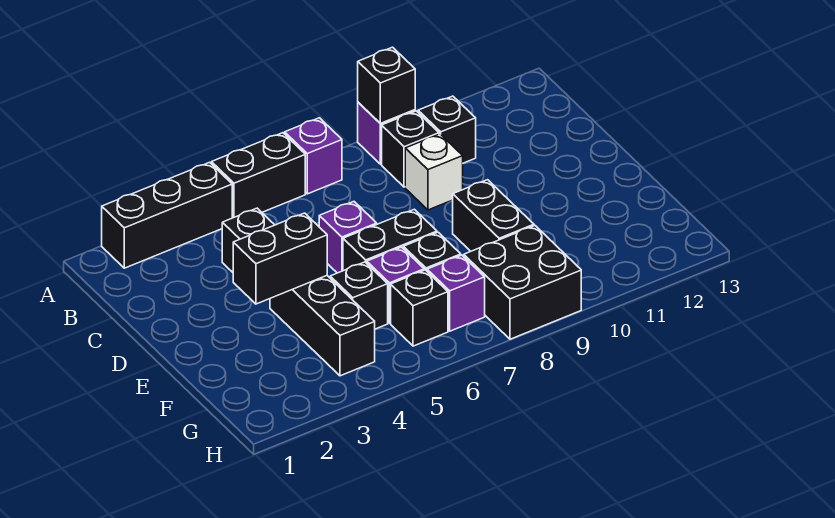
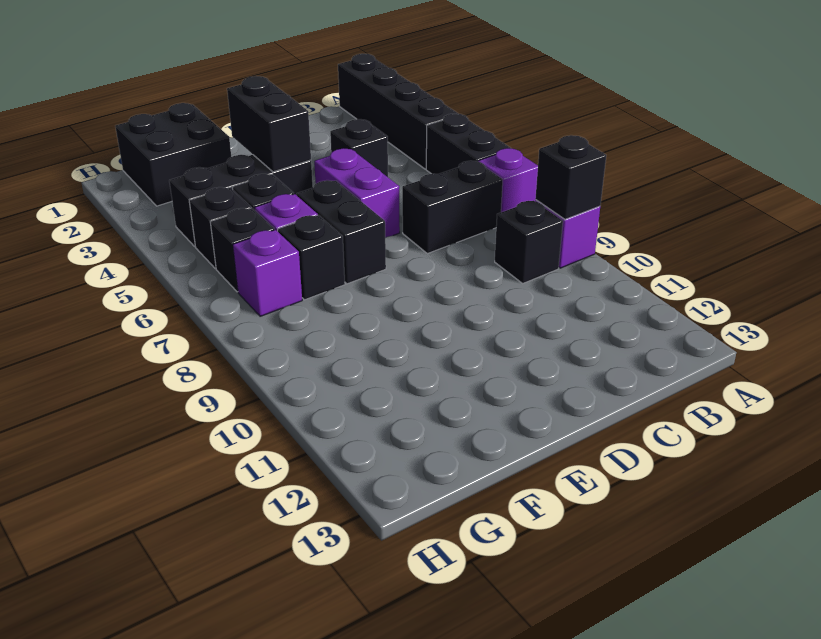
black 1x3 brick [102,162,232,268] -> black 1x4 brick [338,54,458,169]
black 1x1 brick [418,96,476,163] -> black 1x1 brick moved to [189,187,251,269]
white 1x1 brick [405,134,463,210] -> none
purple 1x1 brick [319,202,377,273] -> purple 1x2 brick [314,148,400,238]
black 1x2 brick [453,180,534,251] -> black 1x2 brick moved to [402,161,503,254]
black 2x2 brick [464,226,581,339] -> black 2x2 brick moved to [115,103,231,206]

